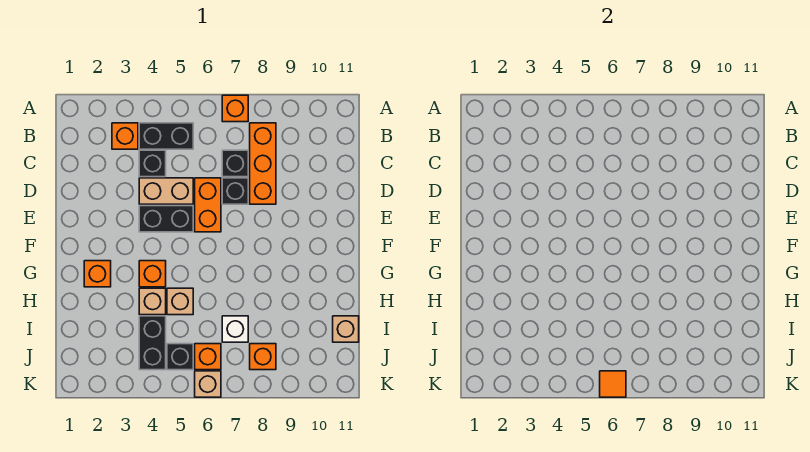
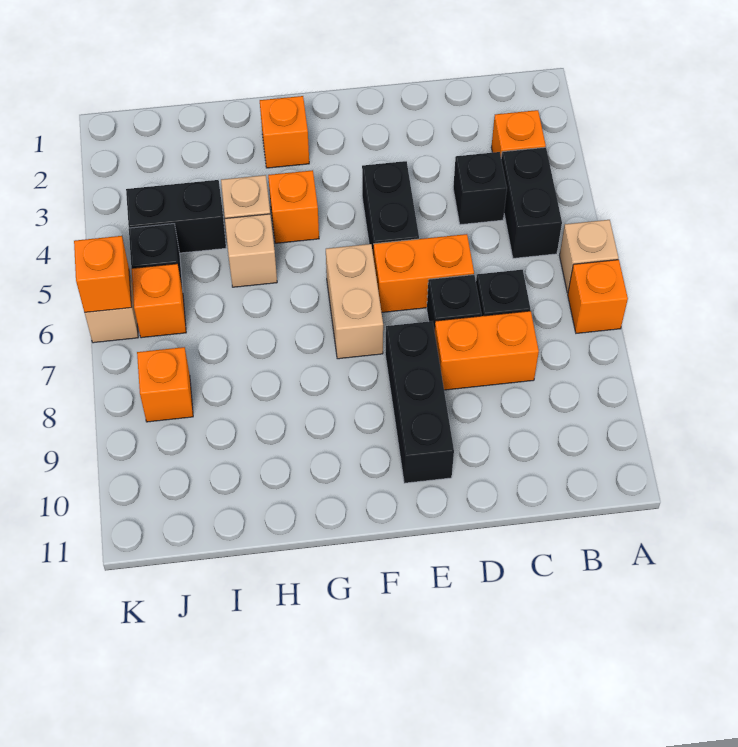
orange 1x3 brick [250,123,276,204] -> orange 1x2 brick [435,311,539,390]
tan 1x2 brick [139,178,193,204] -> tan 1x2 brick moved to [326,244,383,359]
none -> black 1x3 brick [385,321,454,483]
white 1x1 brick [222,316,248,342] -> none
tan 1x1 brick [333,316,359,342] -> tan 1x1 brick moved to [560,220,618,293]
orange 1x1 tile [600,371,626,397] -> orange 1x1 brick [74,236,132,312]

